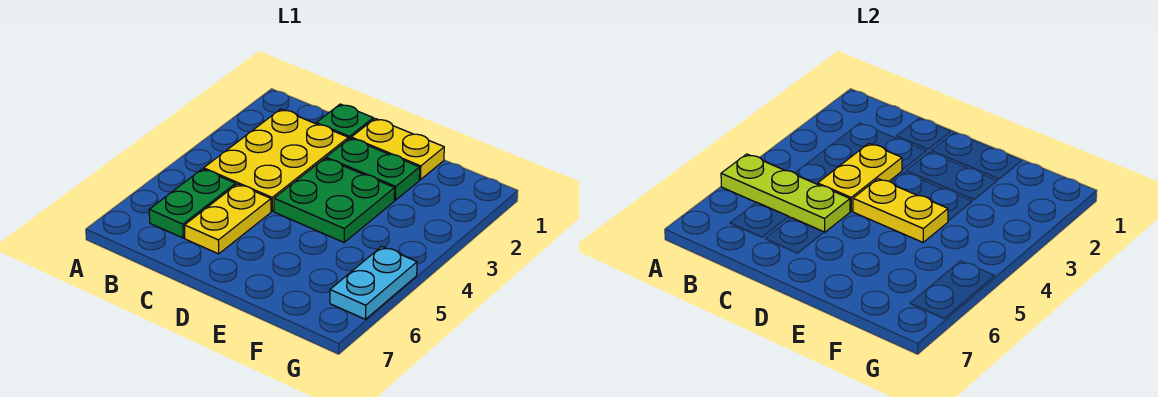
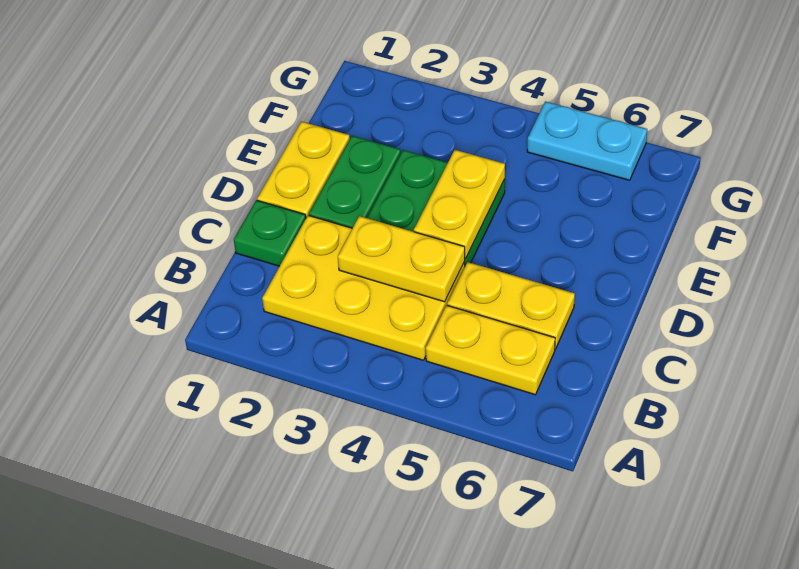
lime 1x3 plate [721,154,850,232] -> none
green 1x2 plate [149,169,236,238] -> yellow 1x2 plate [426,305,555,395]

